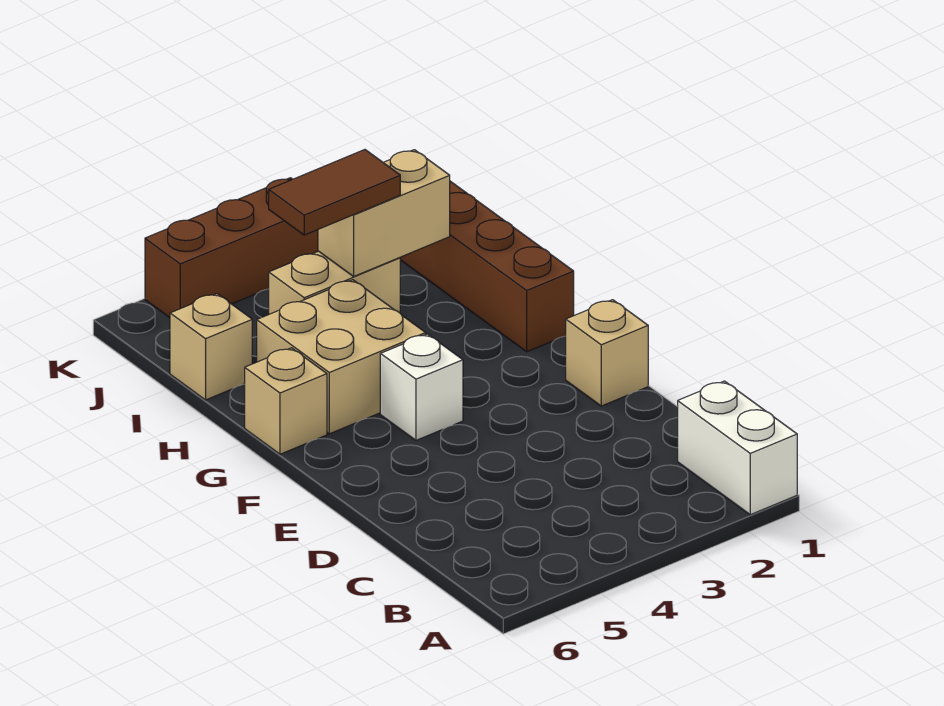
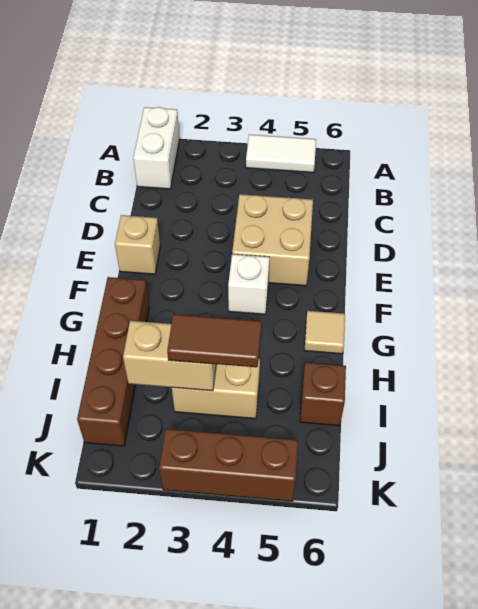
none -> white 1x2 tile [246,135,316,173]
tan 2x2 brick [257,280,426,434] -> tan 2x2 brick moved to [232,194,313,286]
tan 1x1 brick [245,348,327,454] -> tan 1x1 tile [304,311,345,354]
tan 1x1 brick [170,294,252,400] -> brown 1x1 brick [300,362,346,426]

